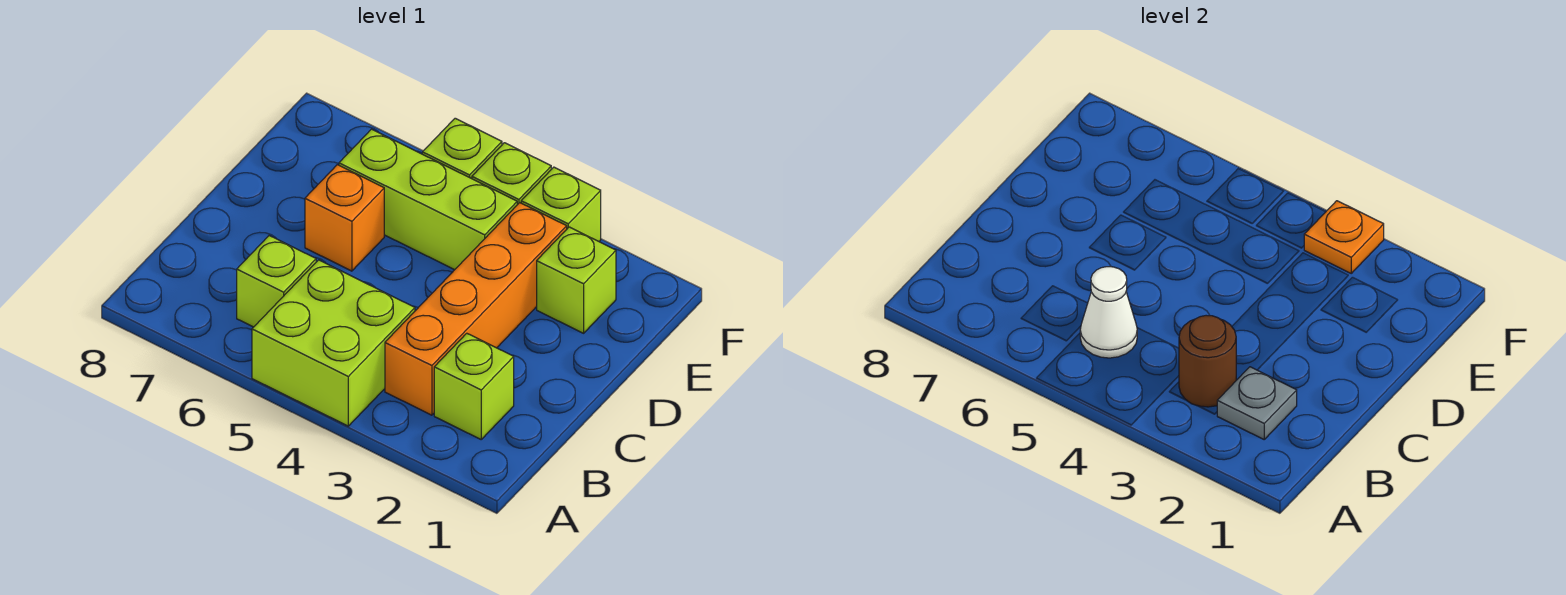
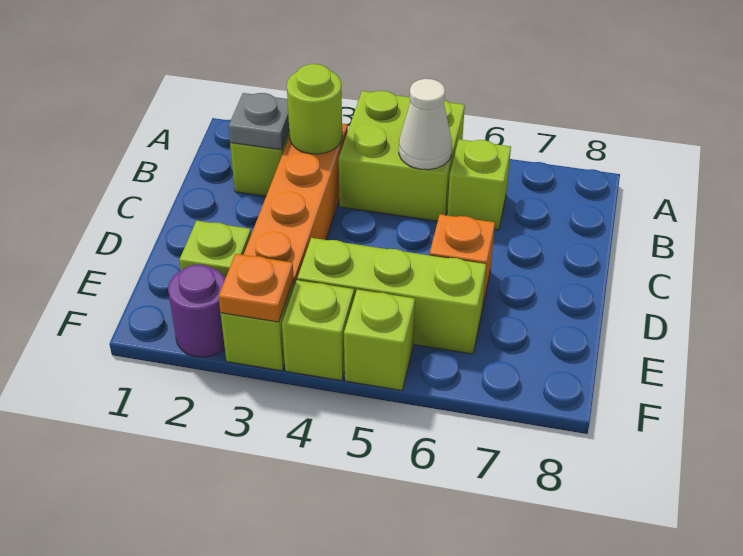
brown 1x1 round brick [1179,315,1236,407] -> lime 1x1 round brick [287,64,342,154]
none -> purple 1x1 round brick [168,265,225,357]

